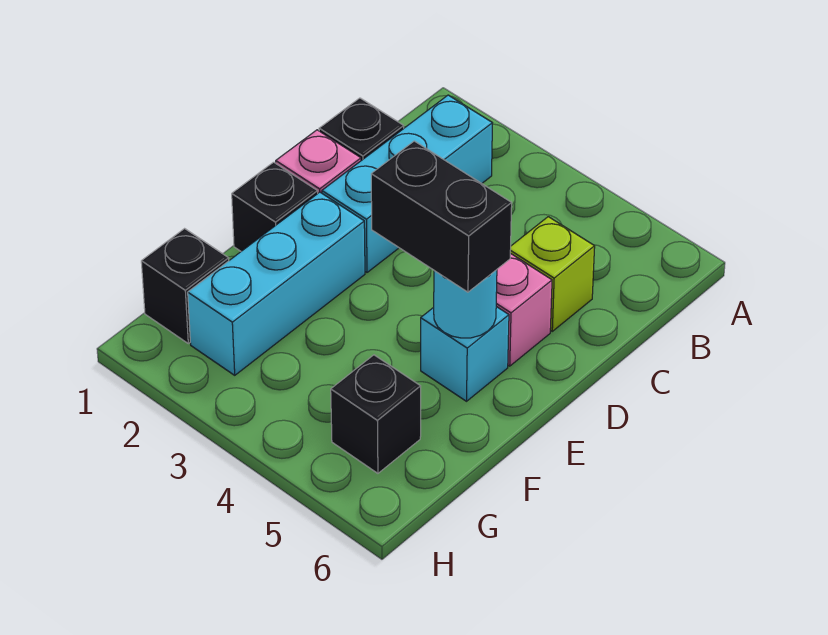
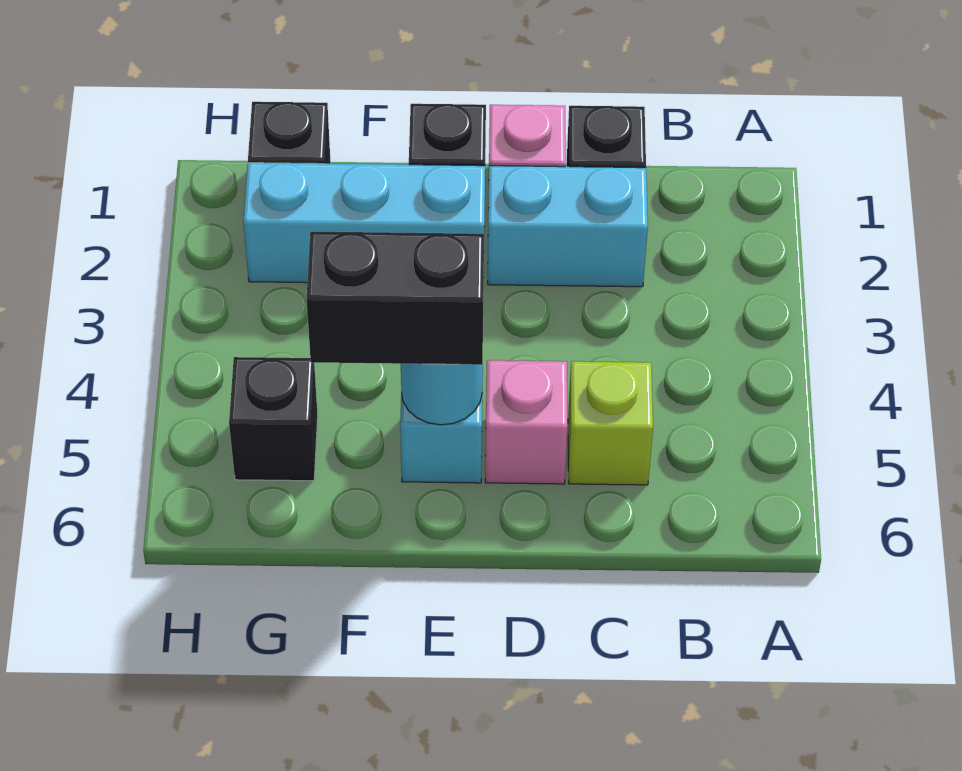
cyan 1x3 brick [322,95,492,272] -> cyan 1x2 brick [488,166,648,287]
black 1x2 brick [371,141,512,292] -> black 1x2 brick turned to [307,232,484,365]

